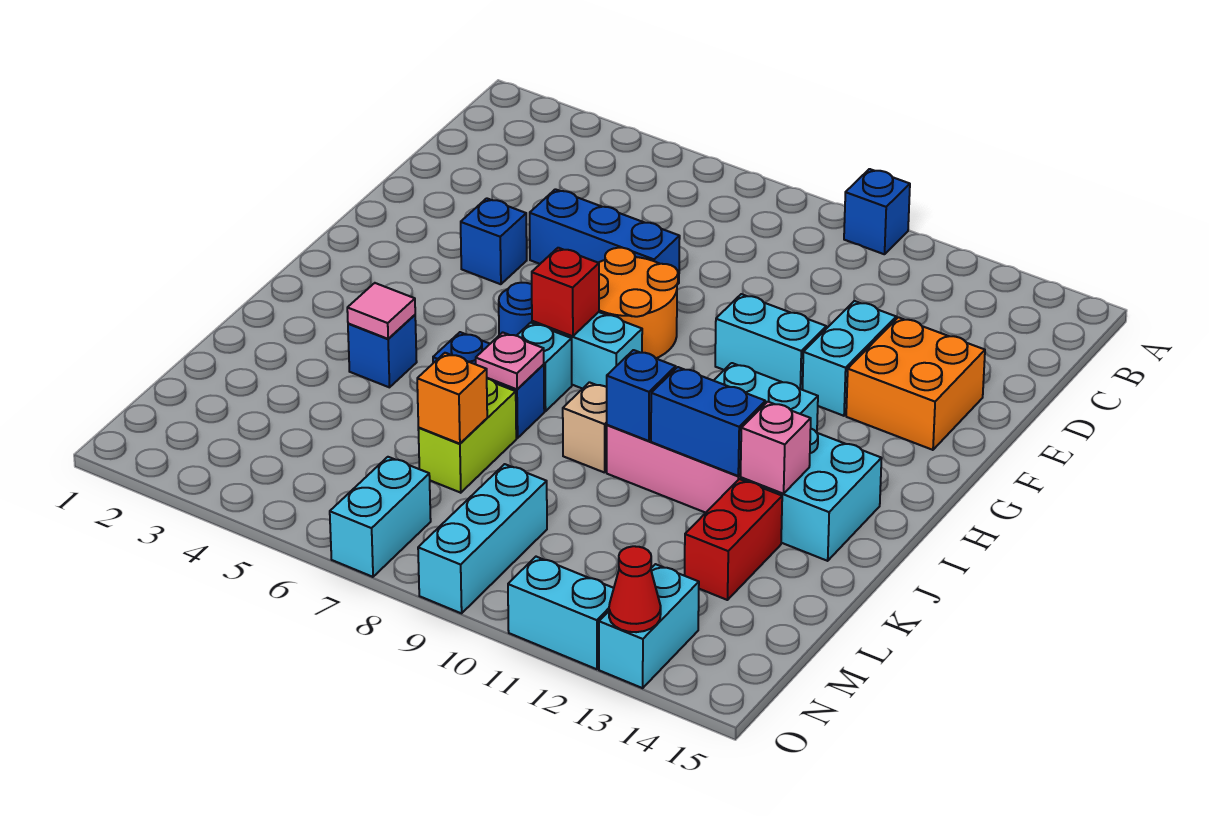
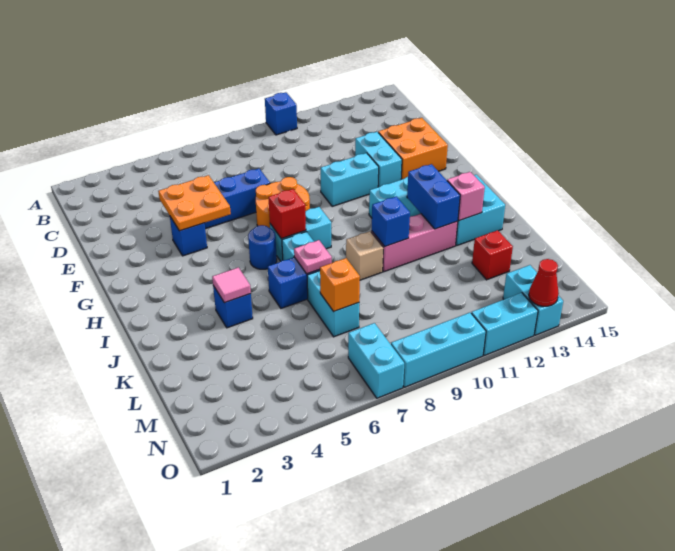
none -> orange 2x2 plate [158,175,231,231]
blue 1x2 brick [651,367,765,476] -> blue 1x2 brick turned to [407,164,460,229]
lime 1x2 brick [418,379,516,493] -> cyan 1x2 brick [307,271,359,337]
red 1x2 brick [685,479,782,600] -> red 1x1 brick [472,230,513,280]
cyan 1x3 brick [418,464,547,613] -> cyan 1x3 brick turned to [391,313,486,387]

